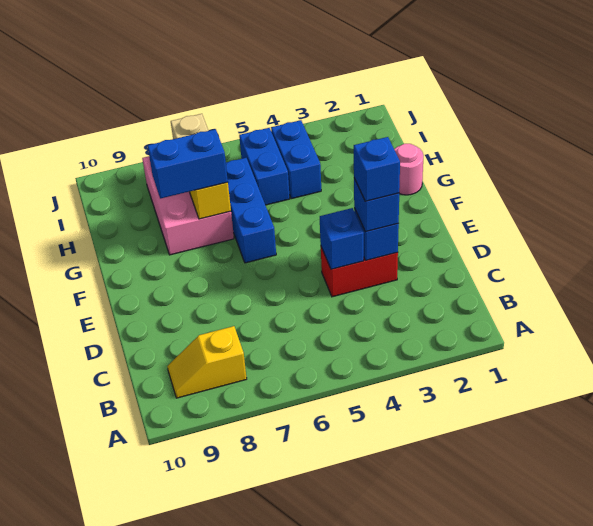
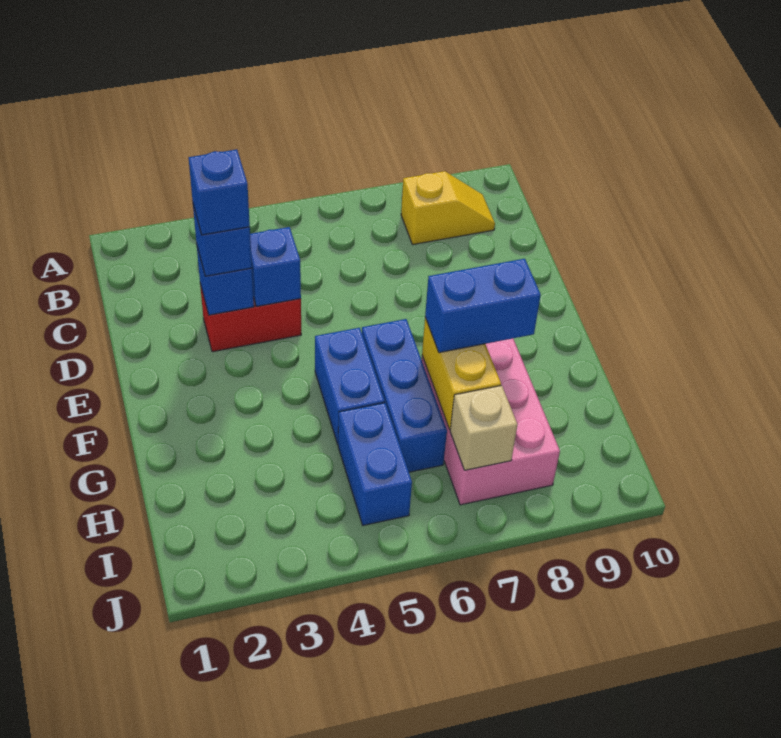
pink 1x1 round brick [394,144,424,195] -> none
blue 1x2 brick [271,120,321,199] -> blue 1x2 brick moved to [315,328,385,444]

